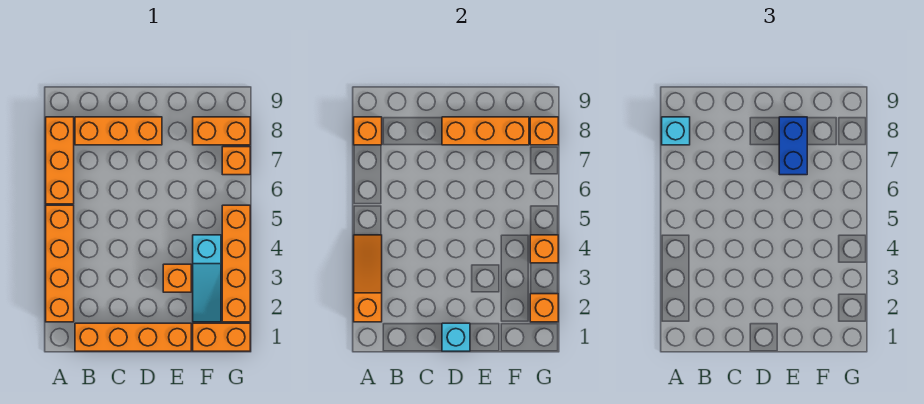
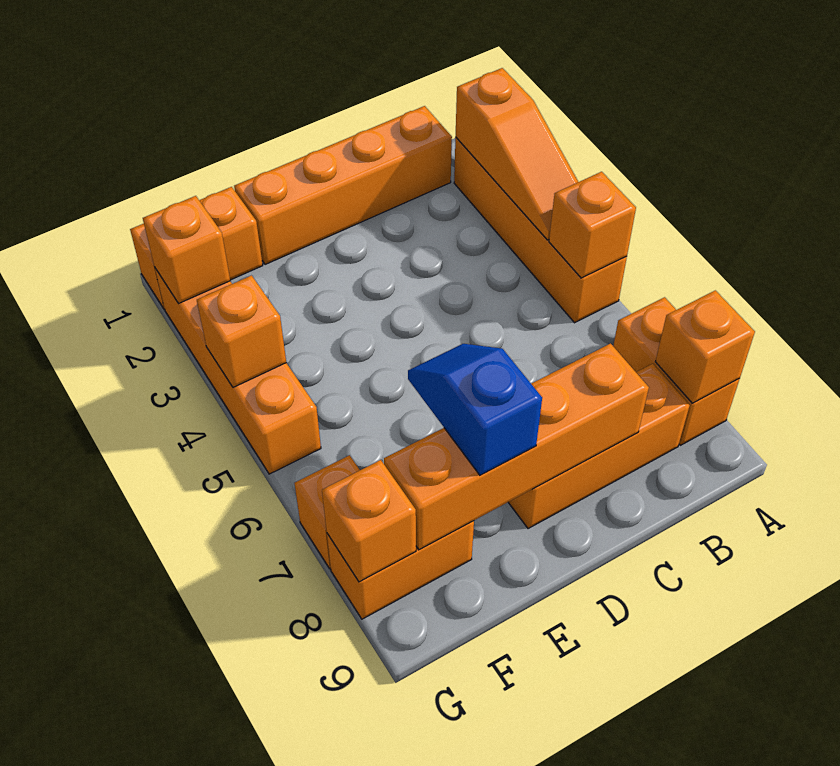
orange 1x3 brick [46,117,74,204] -> orange 1x2 brick [613,297,739,445]
cyan 1x1 brick [662,117,690,145] -> none
cyan 1x1 brick [442,323,470,351] -> none
orange 1x3 brick [442,117,529,145] -> orange 1x4 brick [384,344,649,550]
orange 1x1 brick [163,264,191,292] -> orange 1x1 brick moved to [549,172,636,278]
blue 1x2 brick [779,117,807,175] -> blue 1x2 slope [408,344,542,475]
cyan 1x3 slope [193,235,221,322] -> none

